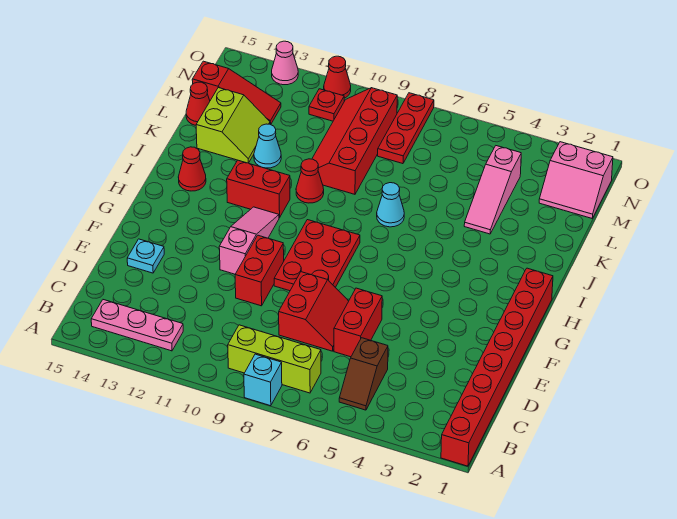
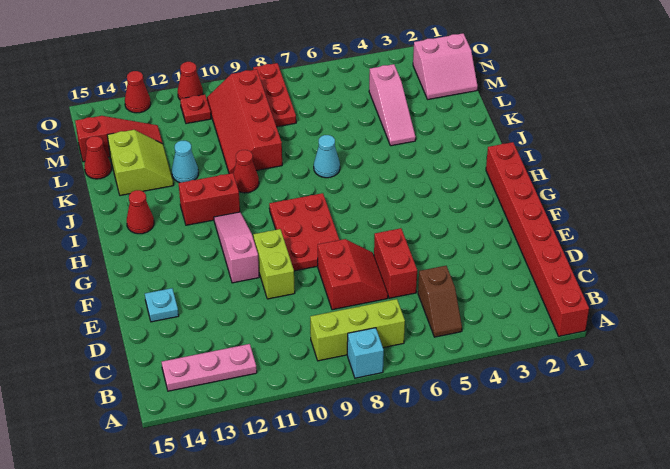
red 1x2 brick [235,235,284,306] -> lime 1x2 brick [253,229,295,299]
pink 1x1 cone [272,41,298,85] -> red 1x1 cone [125,71,151,113]

